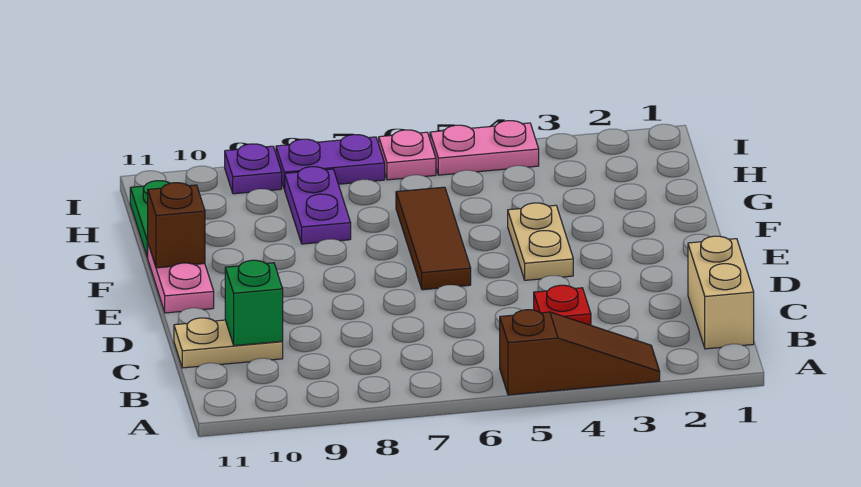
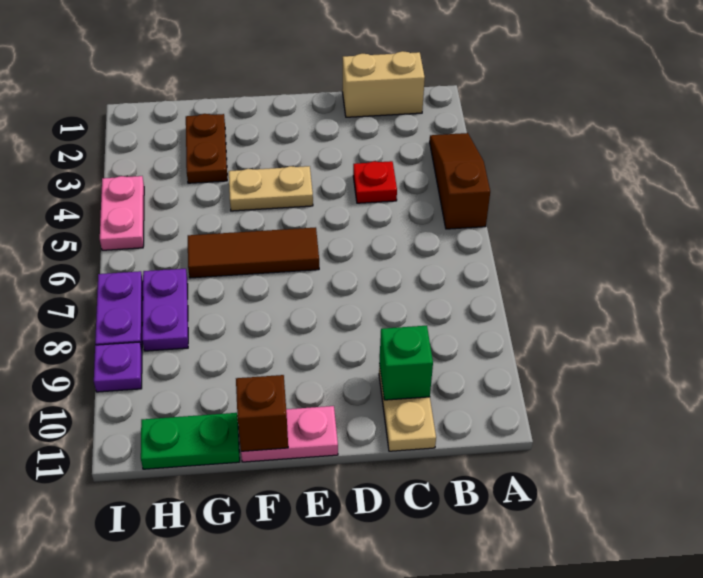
none -> brown 1x2 plate [186,114,227,183]
purple 1x2 plate [285,167,351,244] -> purple 1x2 plate turned to [142,269,188,351]
pink 1x1 plate [379,130,436,180] -> none

